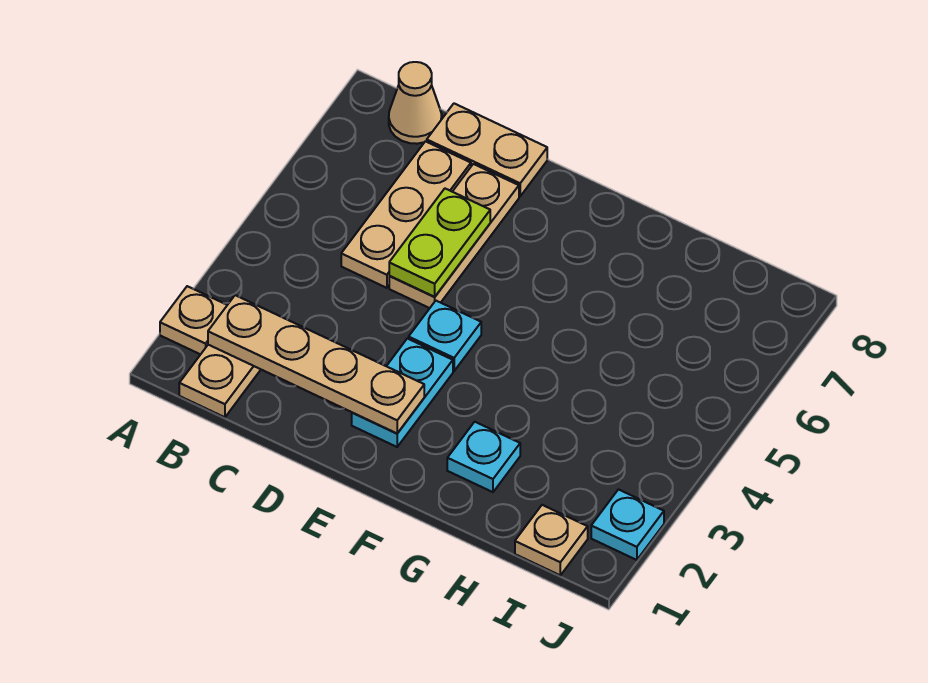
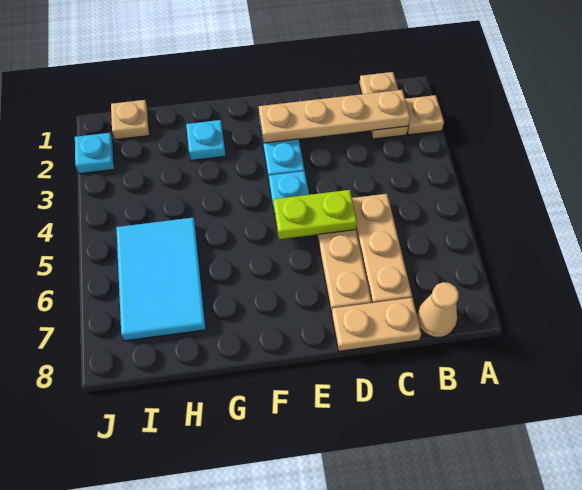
lime 1x2 plate [389,189,490,297] -> lime 1x2 plate turned to [274,190,357,239]
none -> cyan 2x3 tile [116,218,206,341]

